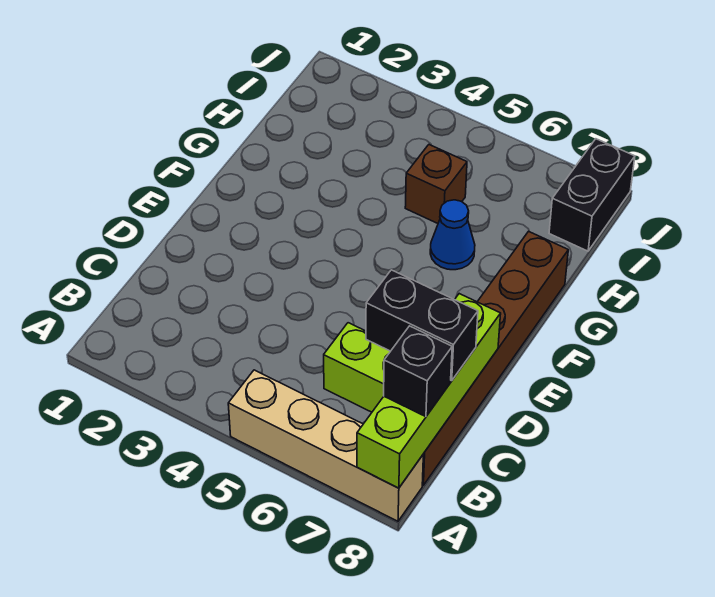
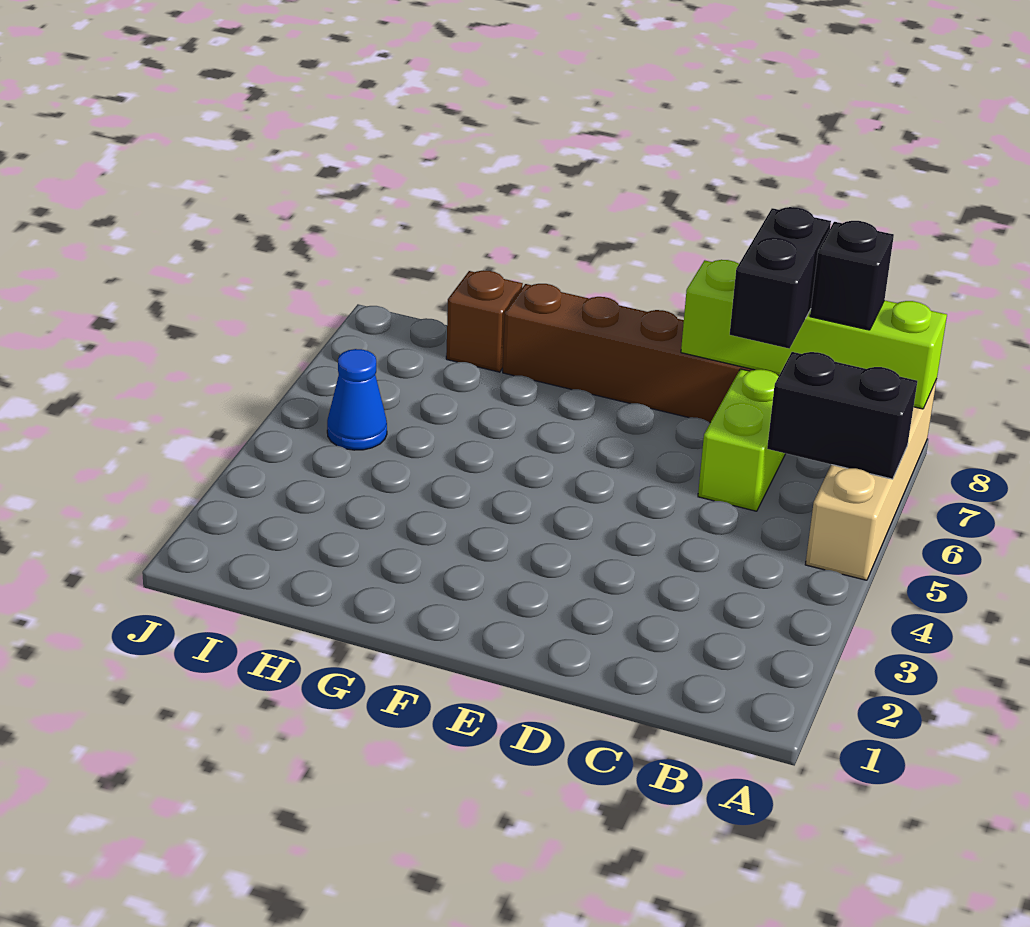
blue 1x1 cone [430,200,475,270] -> blue 1x1 cone moved to [327,349,387,450]
brown 1x1 brick [405,145,467,223] -> brown 1x1 brick moved to [446,270,523,372]
black 1x2 brick [549,139,635,251] -> black 1x2 brick moved to [767,352,917,479]

